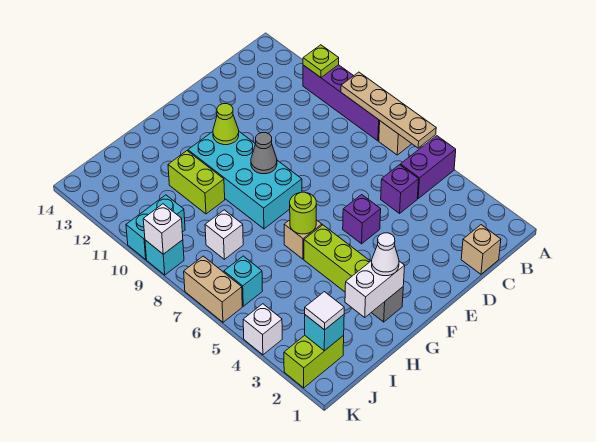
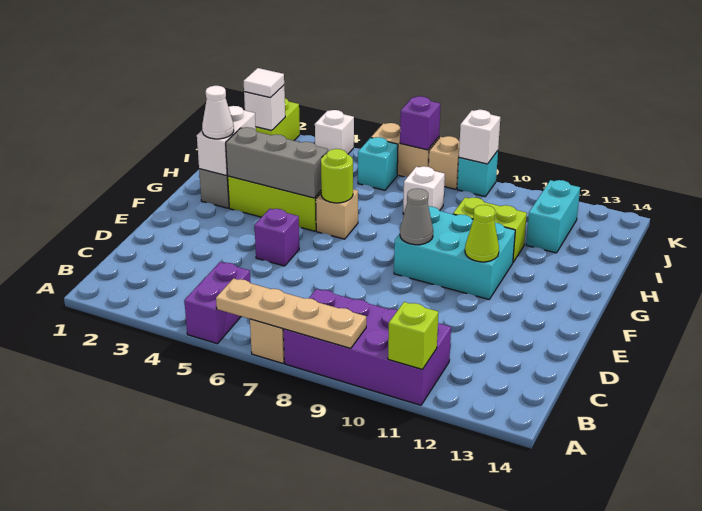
purple 1x4 brick [303,65,380,141] -> purple 2x4 brick [283,289,451,405]
lime 1x1 plate [303,45,339,77] -> lime 1x1 brick [388,302,438,370]
tan 1x1 brick [461,225,501,274] -> tan 1x1 brick moved to [429,136,460,189]
purple 1x1 brick [381,165,419,213] -> purple 1x1 brick moved to [400,96,440,150]
cyan 2x4 brick [188,132,302,229] -> cyan 2x3 brick [394,206,515,299]
none -> grey 1x3 brick [226,127,328,198]
cyan 1x1 brick [305,315,344,351] -> white 1x1 brick [244,85,285,131]
cyan 1x2 brick [126,195,185,259] -> cyan 1x2 brick moved to [526,180,580,253]

